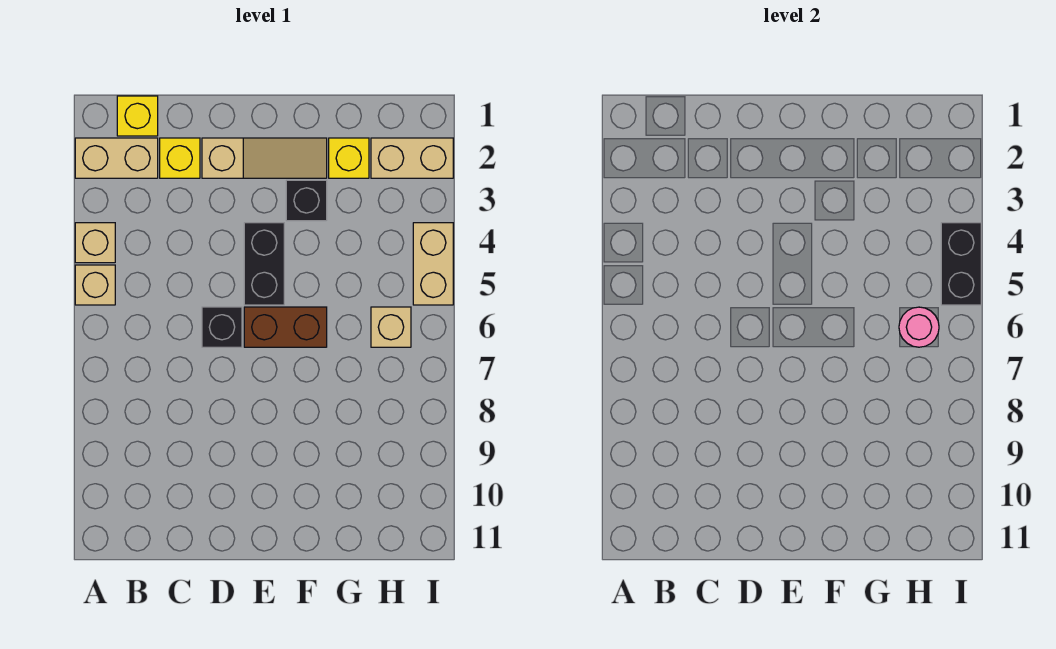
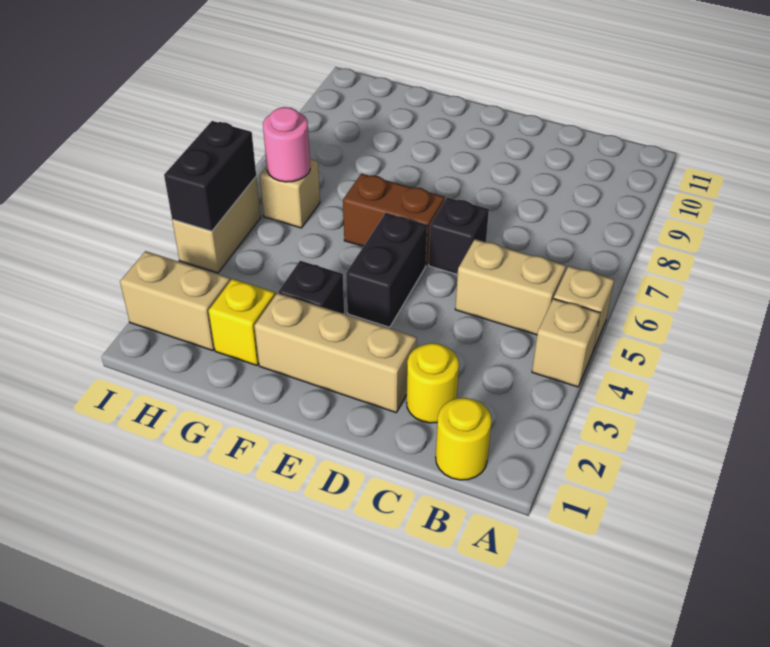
tan 1x2 brick [75,138,158,178] -> tan 1x2 brick moved to [455,239,566,335]
yellow 1x1 brick [117,96,158,136] -> yellow 1x1 round brick [436,398,492,480]
yellow 1x1 brick [160,138,200,178] -> yellow 1x1 round brick [407,343,459,423]
tan 1x3 slope [202,138,327,178] -> tan 1x3 brick [254,293,417,413]

